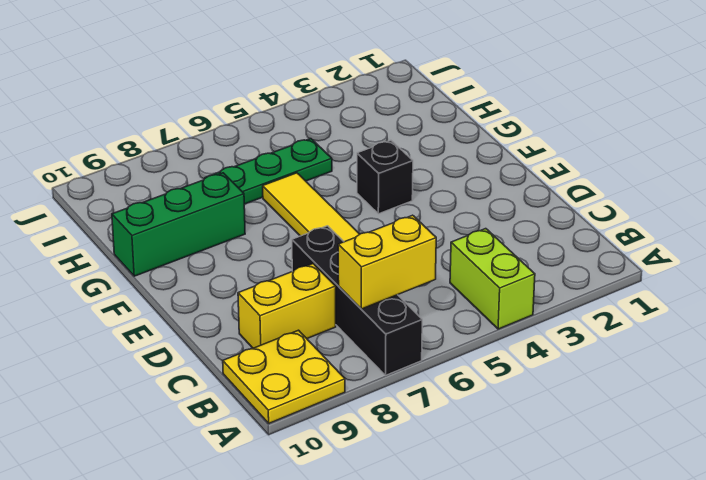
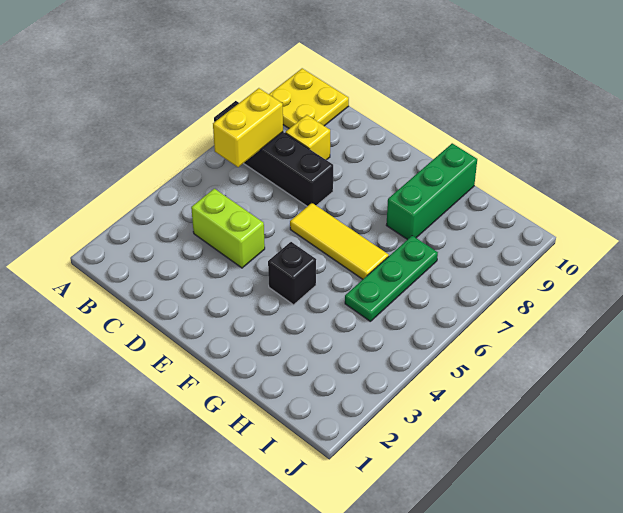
lime 1x2 brick [450,229,535,329] -> lime 1x2 brick moved to [191,189,265,268]
yellow 1x2 brick [238,264,336,348] -> yellow 1x1 brick [285,115,330,160]

